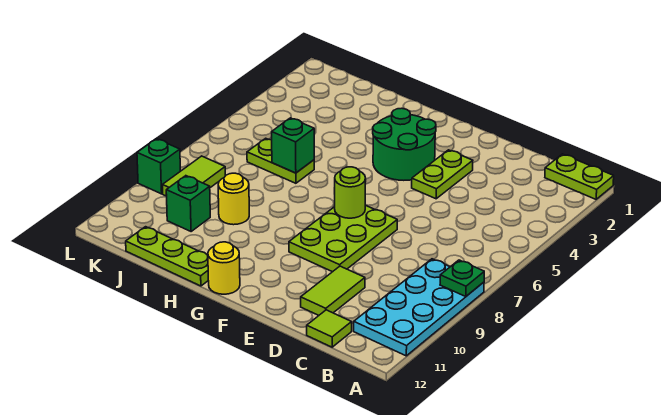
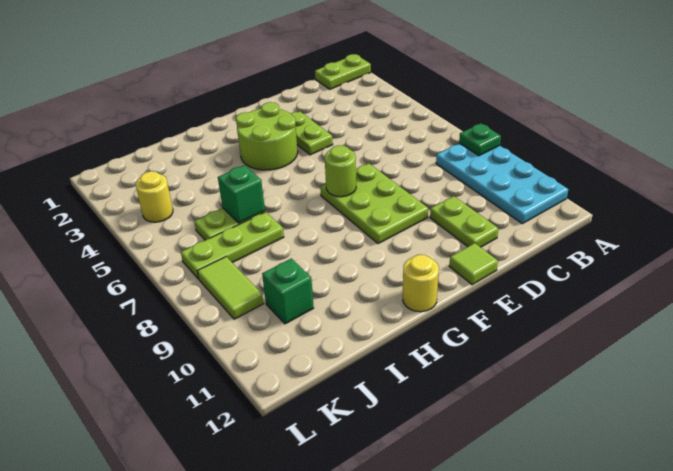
lime 1x1 tile [307,310,352,347] -> lime 1x1 tile moved to [449,243,498,285]
lime 1x2 tile [301,266,365,315] -> lime 1x2 plate [430,196,498,247]
green 2x2 round brick [373,108,436,180] -> lime 2x2 round brick [236,102,298,170]
lime 1x3 plate [126,227,208,286] -> lime 1x3 plate moved to [181,212,284,279]
yellow 1x1 round brick [218,173,249,225] -> yellow 1x1 round brick moved to [136,171,173,222]
green 1x1 brick [137,139,180,194] -> none

